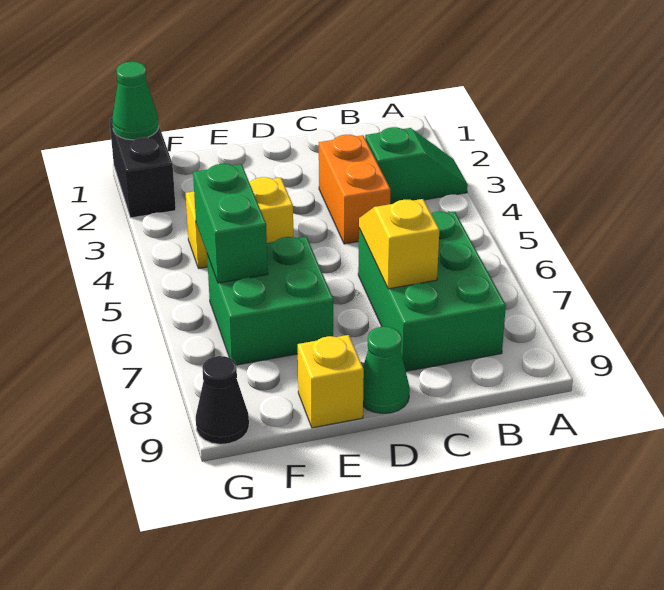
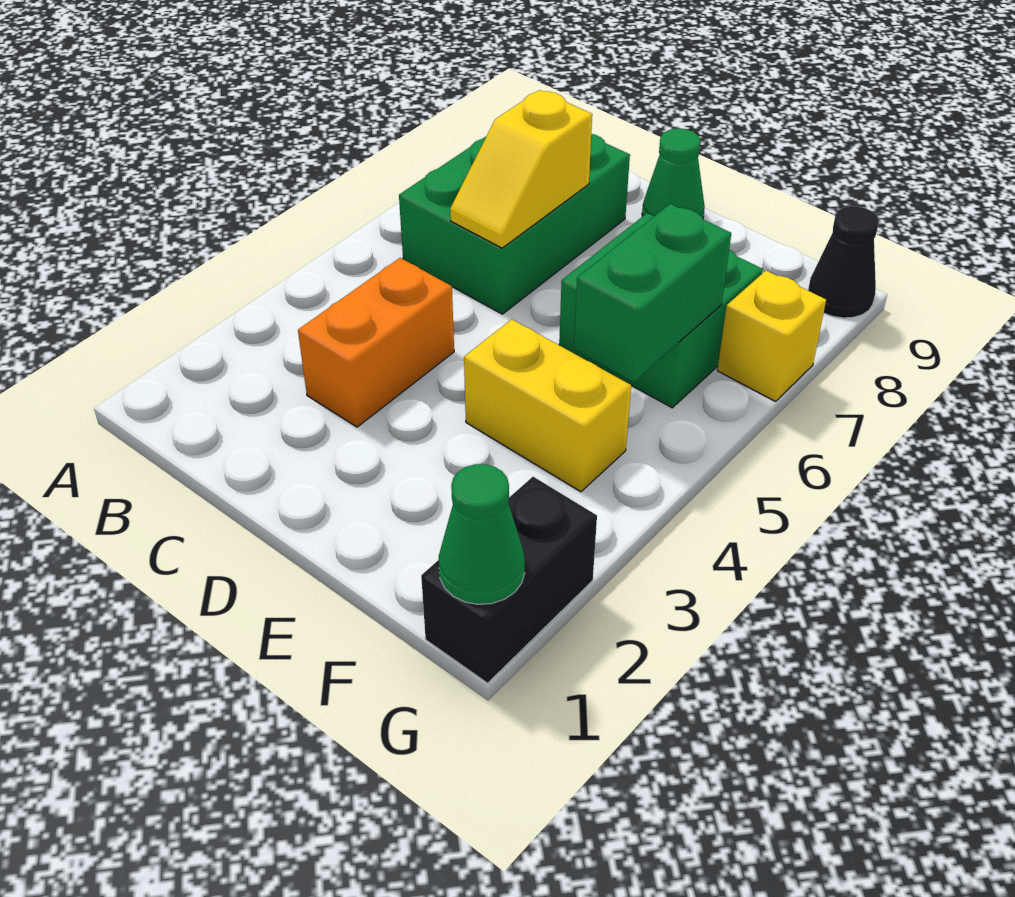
green 1x2 slope [365,127,468,204] -> none
yellow 1x1 brick [298,335,364,428] -> yellow 1x1 brick moved to [717,271,826,401]

